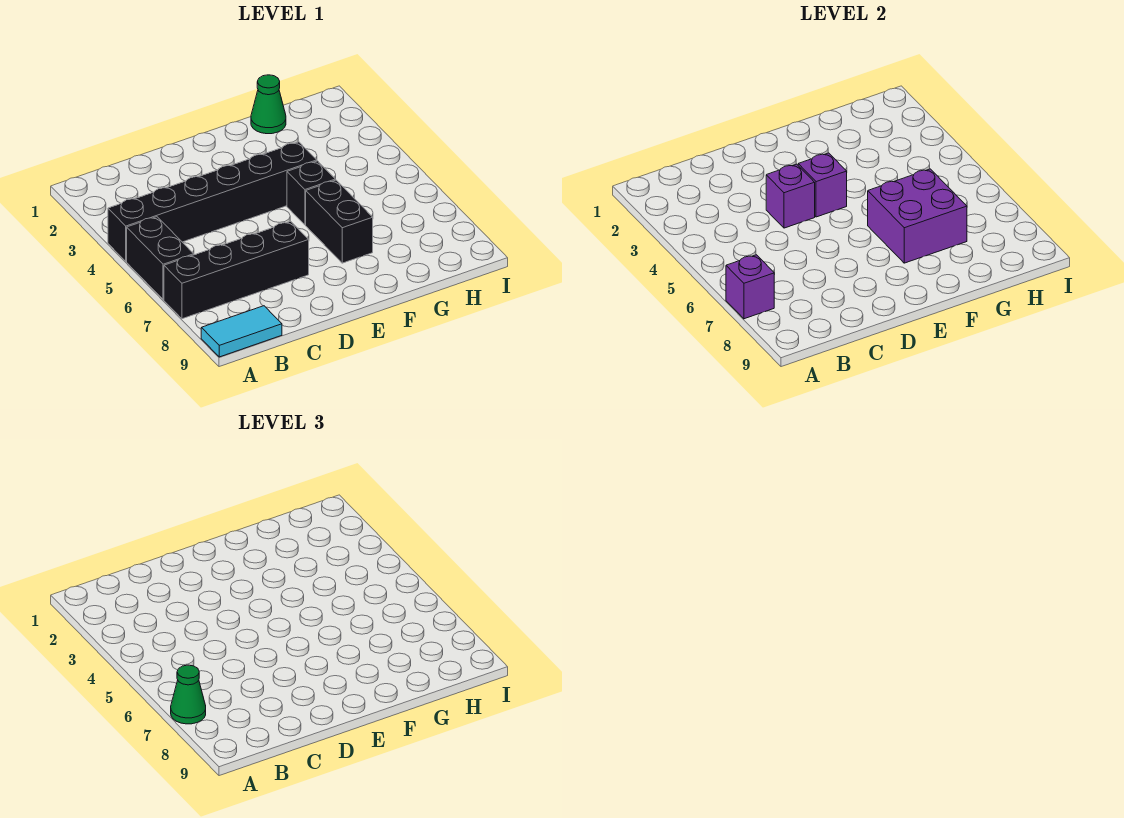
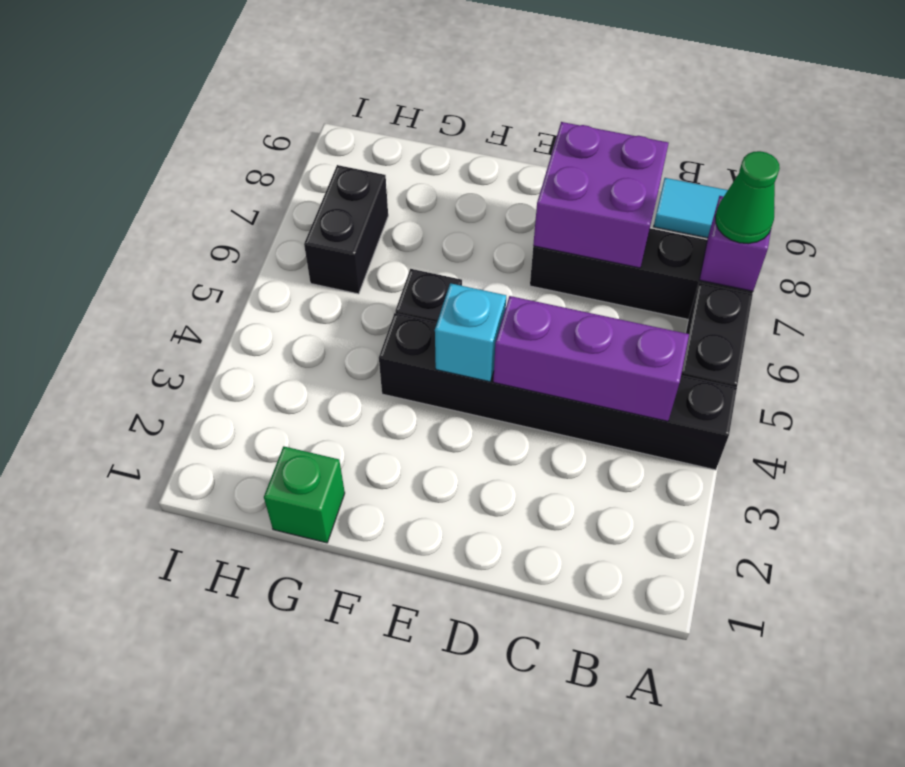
purple 1x1 brick [766,164,815,228] -> purple 1x3 brick [493,296,689,421]
purple 1x1 brick [798,153,847,217] -> cyan 1x1 brick [435,283,506,382]
black 1x2 brick [306,180,373,263] -> black 1x2 brick moved to [304,165,388,294]
purple 2x2 brick [868,169,967,263] -> purple 2x2 brick moved to [533,122,669,268]
green 1x1 cone [251,75,286,134] -> green 1x1 brick [264,446,345,543]

